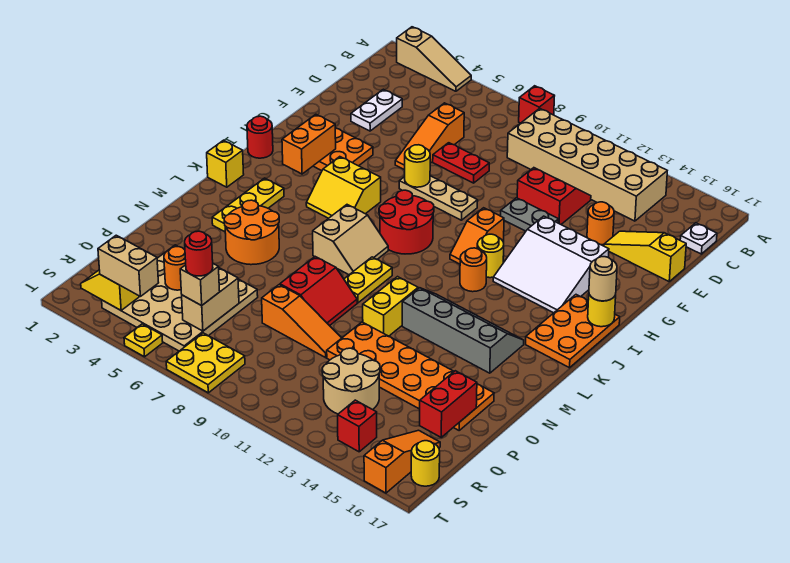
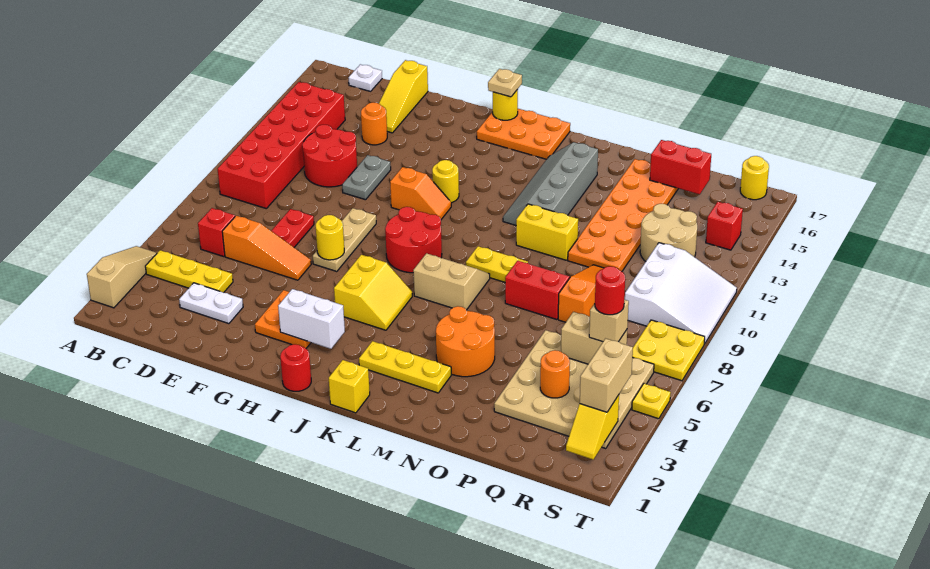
red 1x1 brick [519,86,554,123] -> red 1x1 brick moved to [198,208,235,257]
none -> yellow 1x3 plate [145,250,233,293]
tan 2x6 brick [507,108,667,221] -> red 2x6 brick [218,82,345,208]
red 2x2 slope [517,168,591,224] -> red 2x2 round brick [302,125,357,187]
white 3x3 slope [493,216,609,313] -> white 3x3 slope moved to [625,243,737,344]
orange 1x2 brick [282,114,336,174] -> white 1x2 brick [278,289,345,349]
tan 1x1 round brick [589,257,617,301] -> tan 1x1 plate [488,69,522,97]
orange 1x1 round brick [460,248,487,292] -> none
orange 1x3 slope [364,430,440,493] -> none

